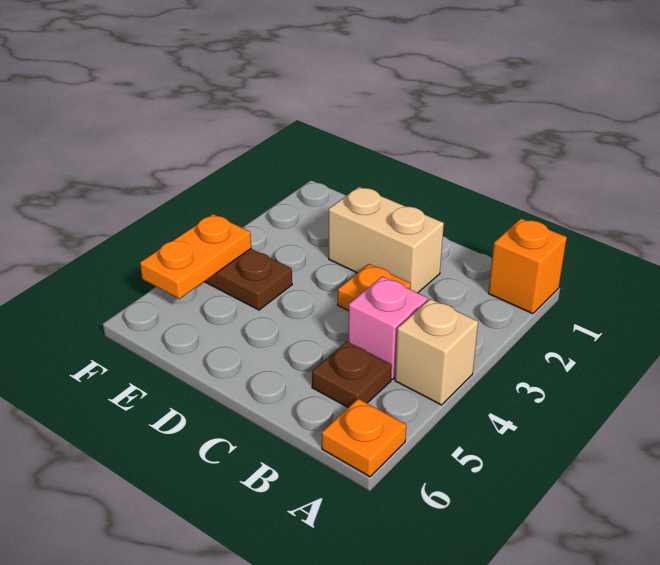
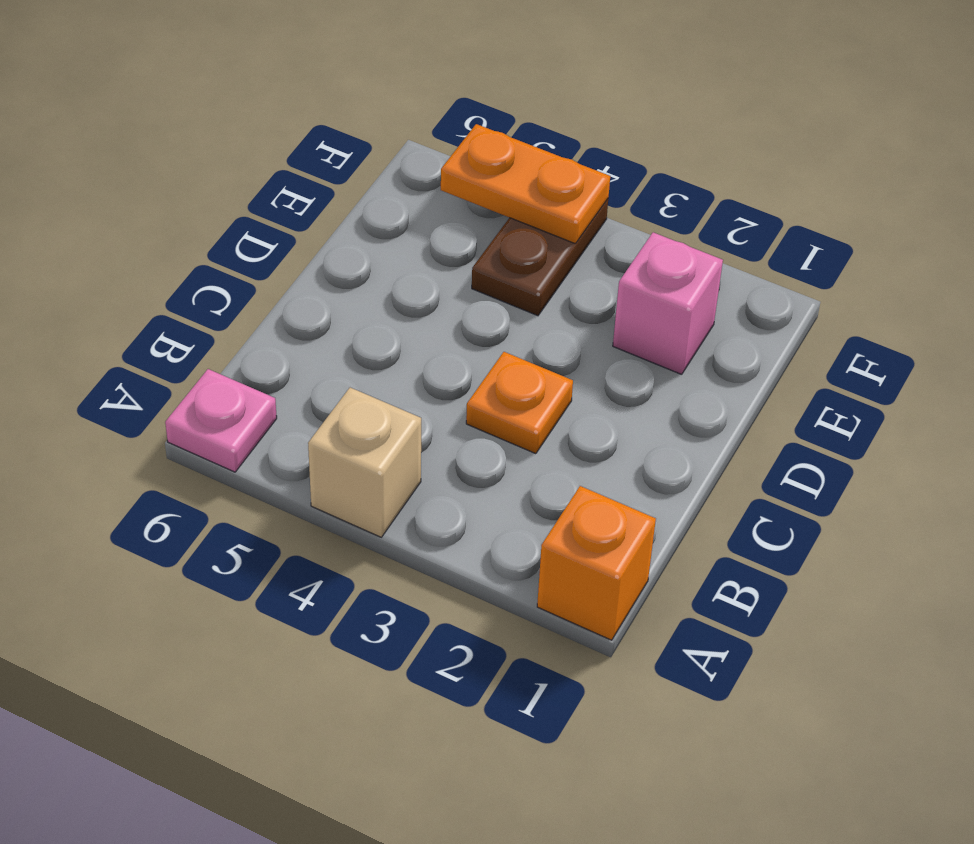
orange 1x1 plate [322,399,406,477] -> pink 1x1 plate [165,369,277,472]
pink 1x1 brick [348,276,428,379] -> pink 1x1 brick moved to [613,232,723,374]
brown 1x1 plate [312,341,392,407] -> none
tan 1x2 brick [329,187,444,293] -> none

